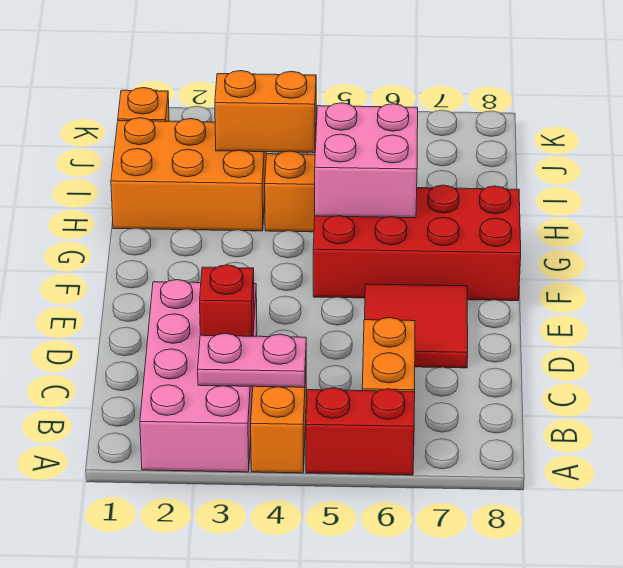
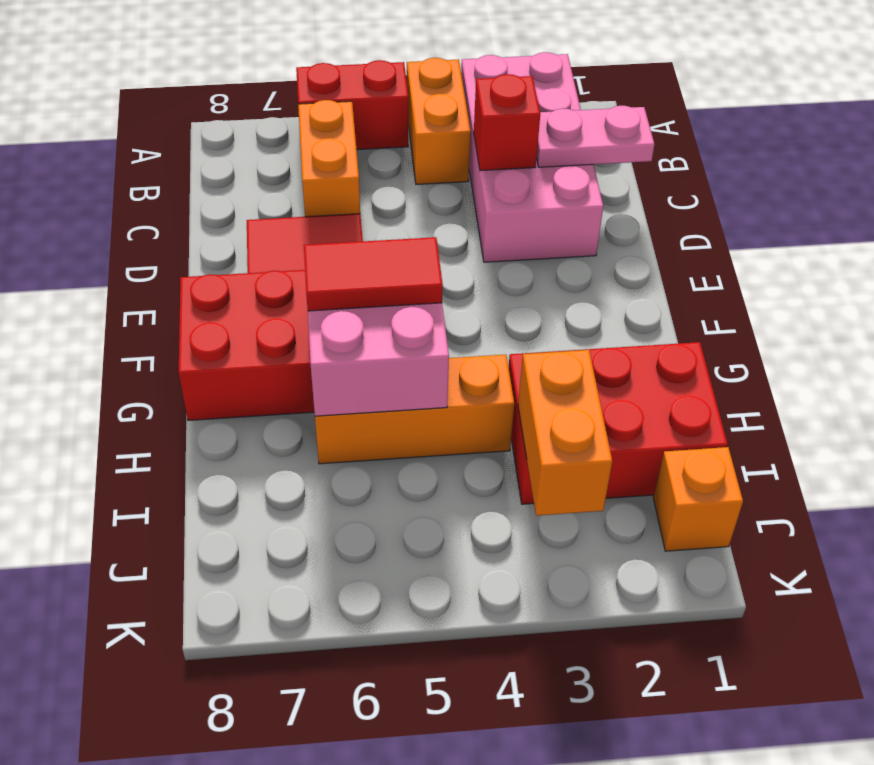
pink 1x2 plate [198,333,306,387] -> pink 1x2 plate moved to [536,106,655,167]
none -> red 1x2 tile [304,237,443,311]
orange 2x3 brick [111,118,266,231] -> red 2x3 brick [509,342,728,504]
orange 1x2 brick [215,71,316,153] -> orange 1x2 brick turned to [518,350,612,516]

